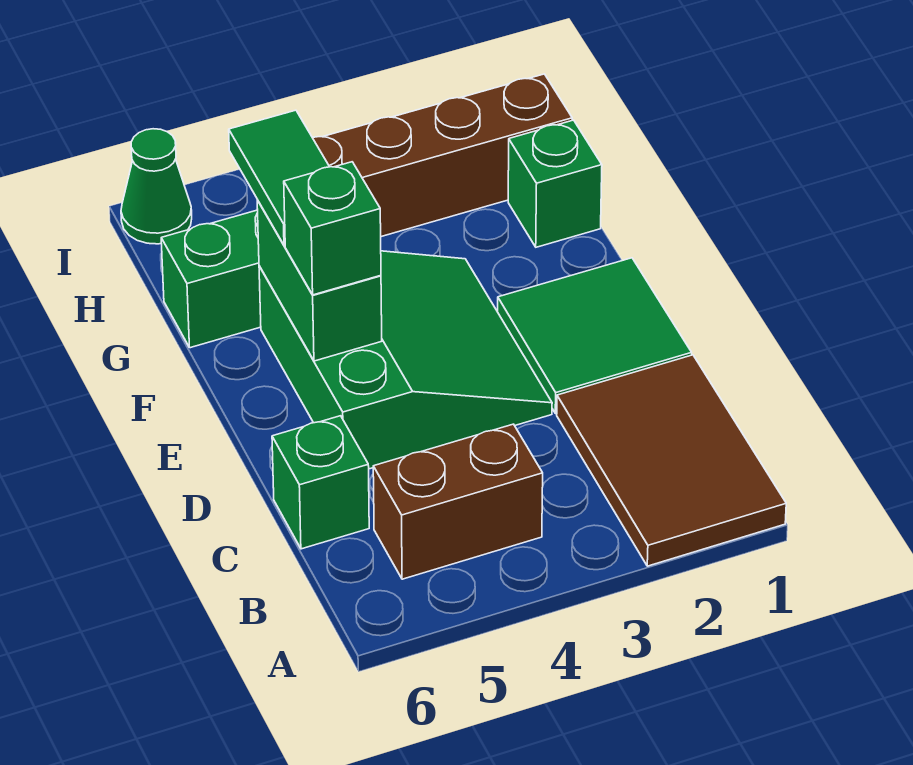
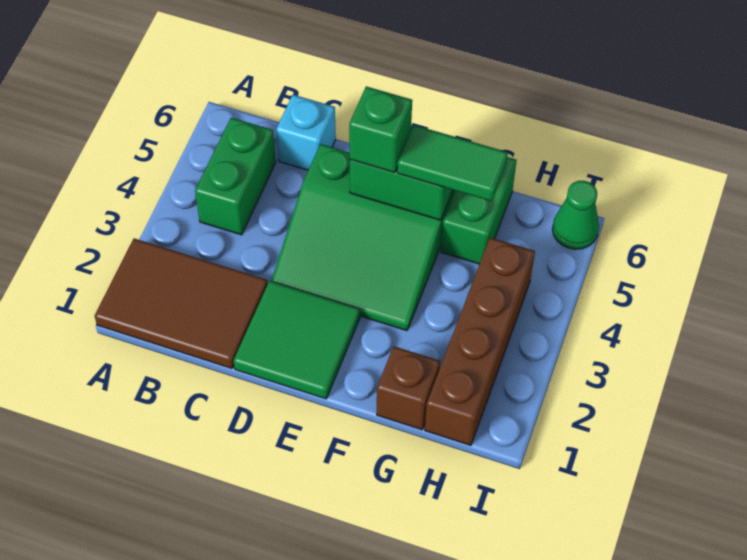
brown 1x2 brick [373,424,543,579] -> green 1x2 brick [195,118,276,235]
green 1x1 brick [272,416,369,549] -> cyan 1x1 brick [276,95,336,170]
green 1x1 brick [508,120,602,247] -> brown 1x1 brick [377,346,440,430]

